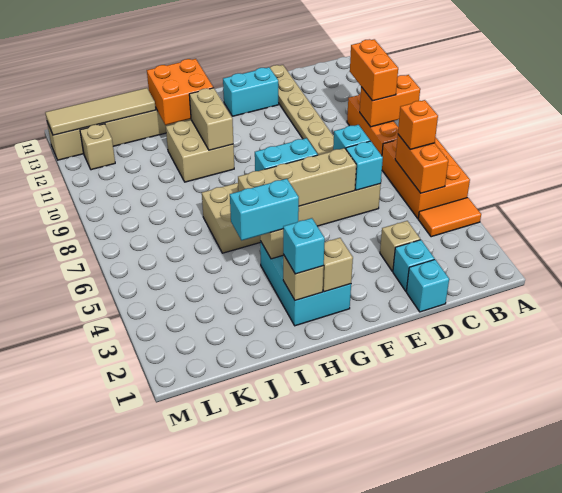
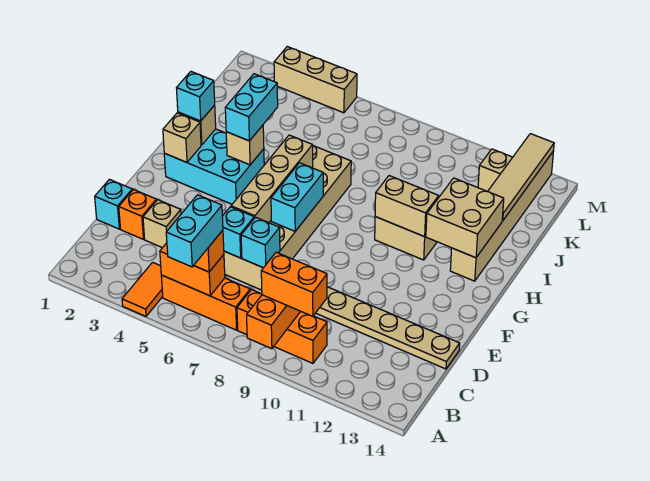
orange 2x3 brick [382,137,470,218] -> orange 1x3 brick [161,275,250,330]
cyan 1x1 brick [393,240,434,291] -> orange 1x1 brick [119,190,157,239]
cyan 1x2 brick [223,67,279,116] -> cyan 1x2 brick moved to [166,195,223,267]
orange 2x2 brick [147,59,213,125] -> tan 2x2 brick [426,178,504,258]
none -> tan 1x3 brick [274,47,357,113]

